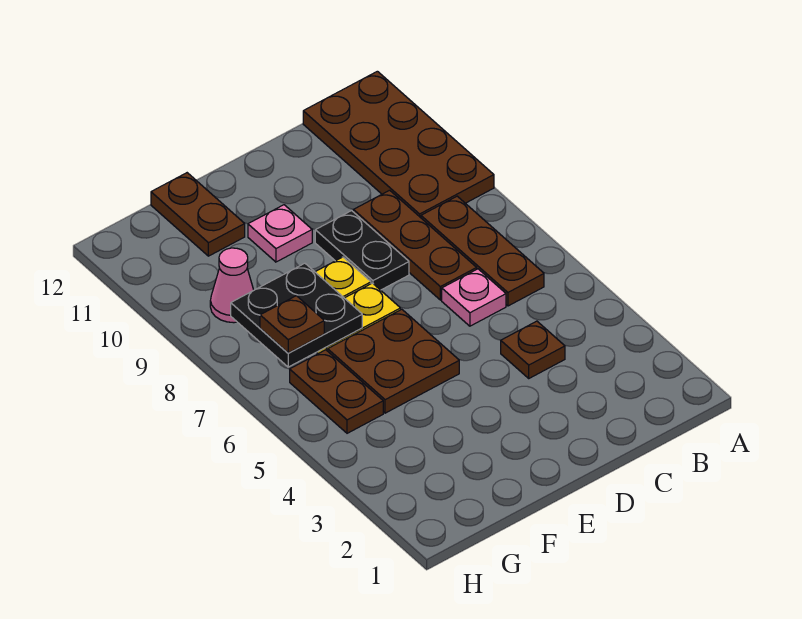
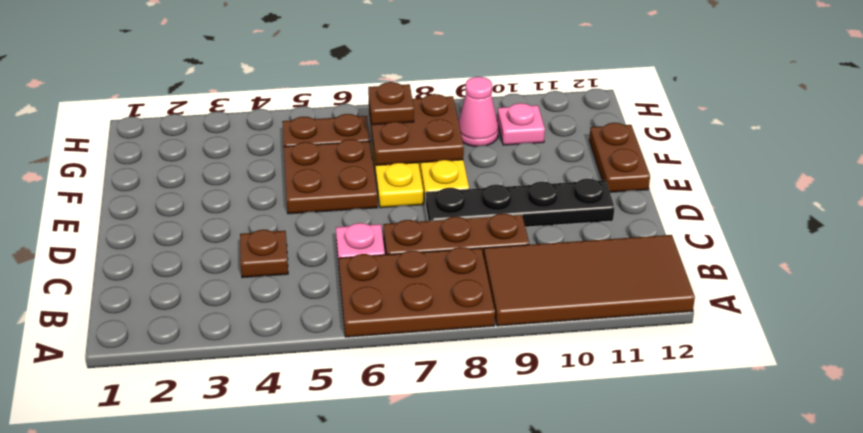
brown 2x4 plate [303,71,494,218] -> brown 2x4 tile [484,235,695,326]
brown 1x3 plate [421,196,544,306] -> brown 2x3 plate [339,247,495,337]
black 1x2 plate [315,211,409,290] -> black 1x4 plate [425,179,615,227]
pink 1x1 plate [248,205,312,262] -> pink 1x1 plate moved to [497,103,545,145]
black 2x2 plate [231,263,362,367] -> brown 2x2 plate [369,94,464,166]
brown 1x2 plate [151,173,245,256] -> brown 1x2 plate turned to [589,123,650,192]

